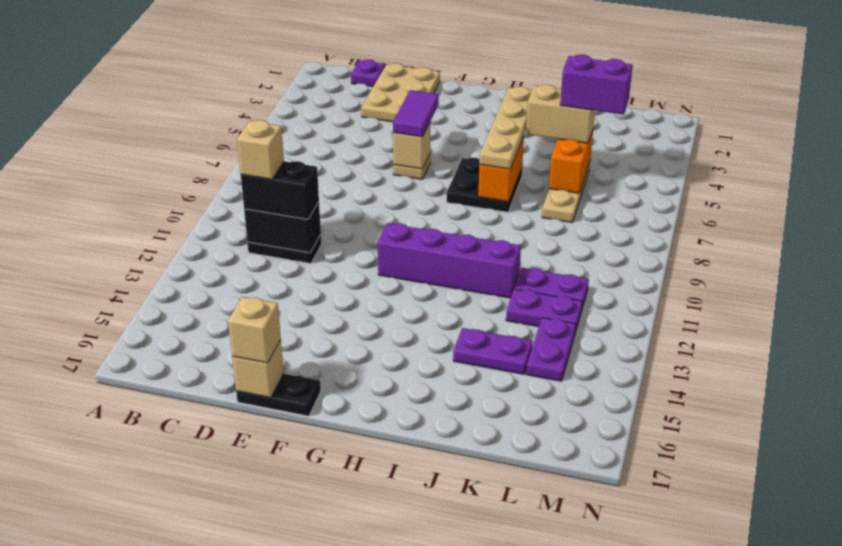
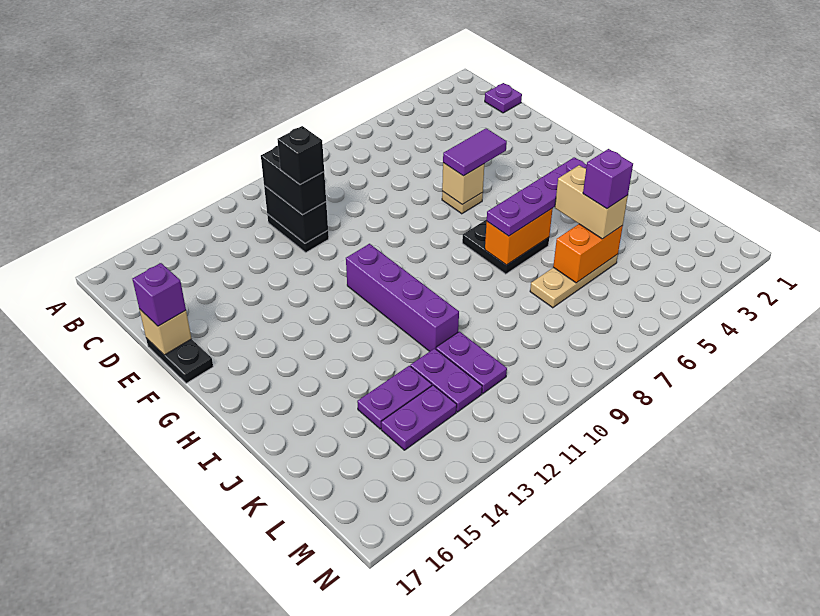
tan 1x1 brick [237,120,284,179] -> none
tan 2x3 plate [361,63,440,122] -> none
none -> black 1x1 brick [277,126,324,184]
tan 1x1 brick [228,297,281,363] -> purple 1x1 brick [132,263,186,326]
tan 1x4 plate [479,86,532,169] -> purple 1x4 plate [487,157,587,236]
purple 1x2 plate [453,328,533,374] -> purple 1x2 plate turned to [357,366,432,429]
purple 1x2 brick [560,55,633,115] -> purple 1x1 brick [583,149,633,209]

